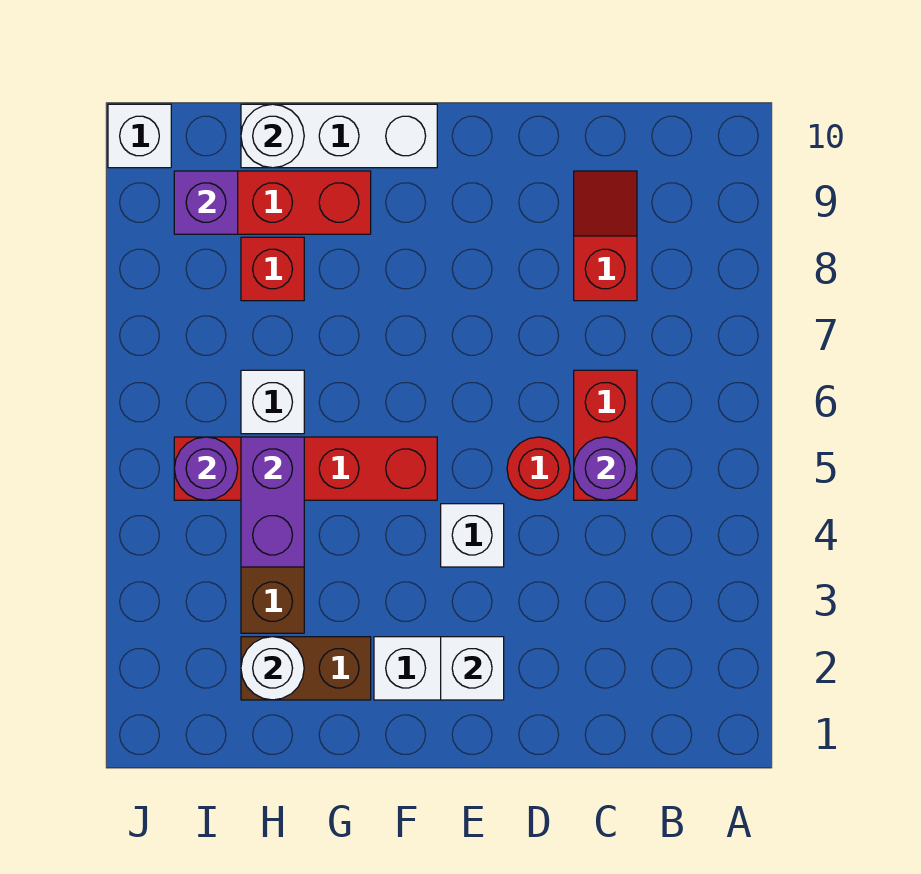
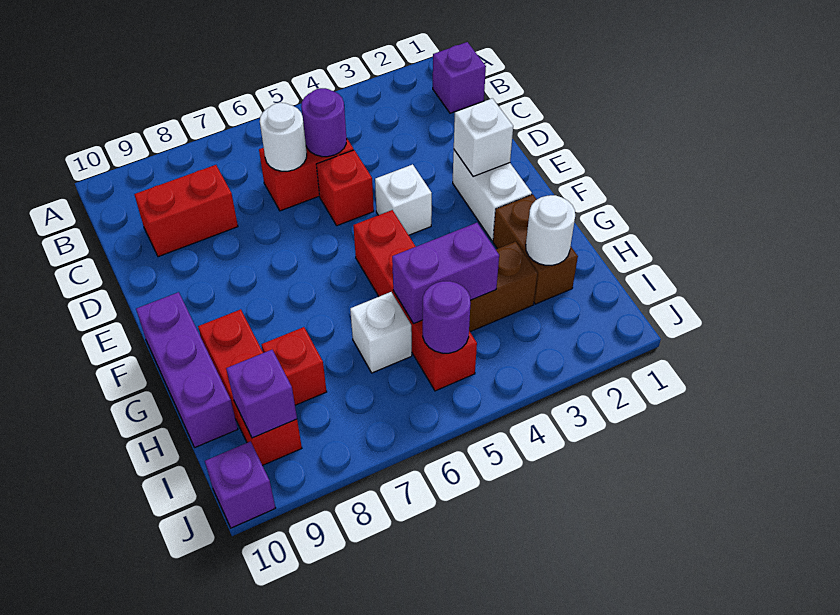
none -> purple 1x1 brick [433,42,486,113]
red 1x2 slope [574,171,637,301] -> red 1x2 brick [134,165,238,257]
red 1x1 round brick [507,437,570,500] -> red 1x1 brick [316,150,374,226]
white 1x3 brick [241,104,437,168] -> purple 1x3 brick [136,292,238,447]
white 1x1 round brick [241,104,304,168] -> white 1x1 round brick moved to [260,103,307,171]
white 1x1 brick [108,104,171,168] -> purple 1x1 brick [205,442,275,528]

